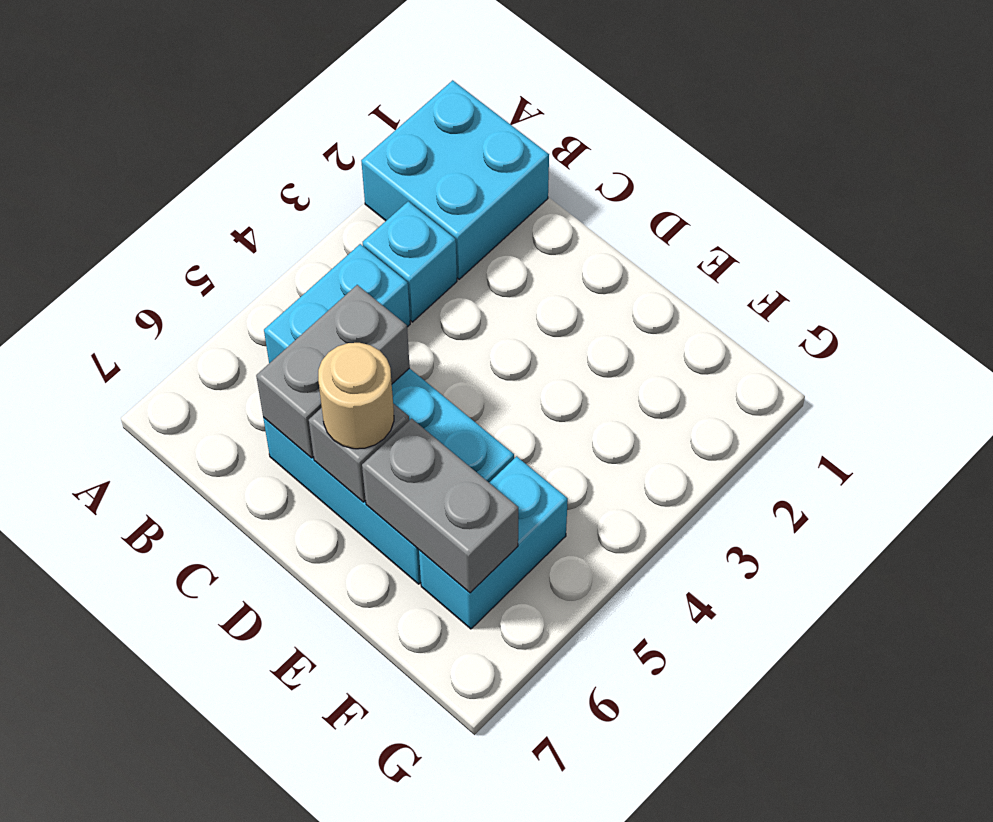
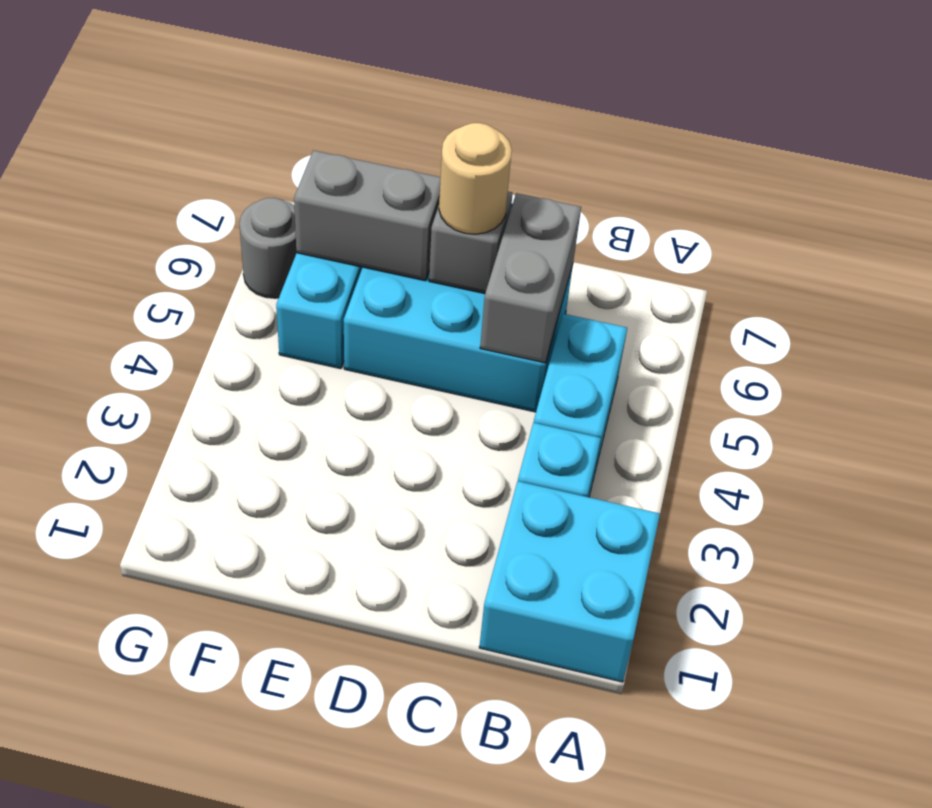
none -> grey 1x1 round brick [239,198,296,298]

